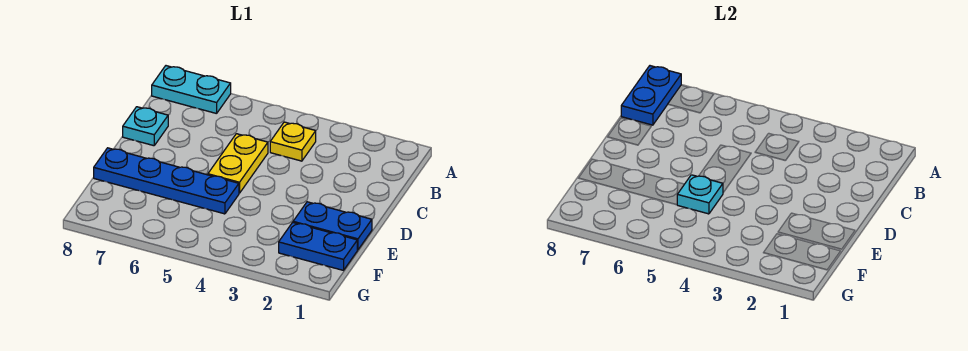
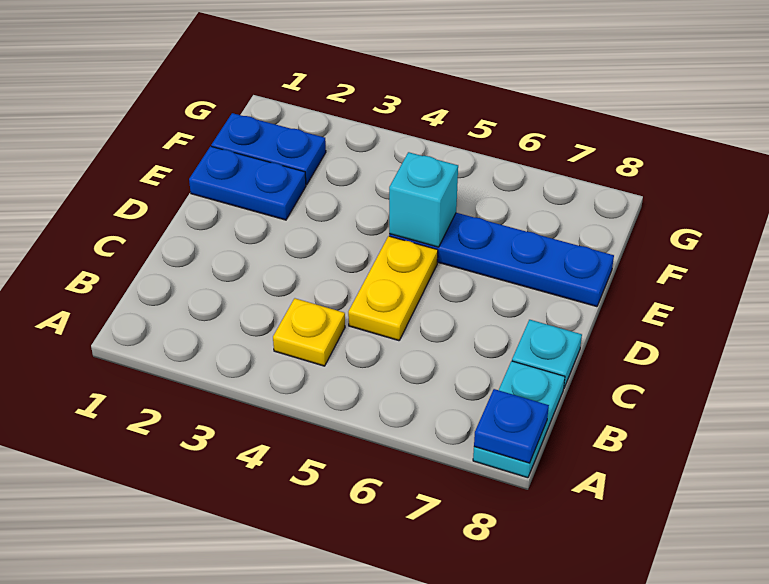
cyan 1x2 plate [152,66,231,114] -> cyan 1x2 plate turned to [473,361,565,478]
blue 1x2 plate [621,66,681,125] -> blue 1x1 plate [474,389,549,463]
cyan 1x1 plate [677,175,723,214] -> cyan 1x1 brick [389,152,458,247]

